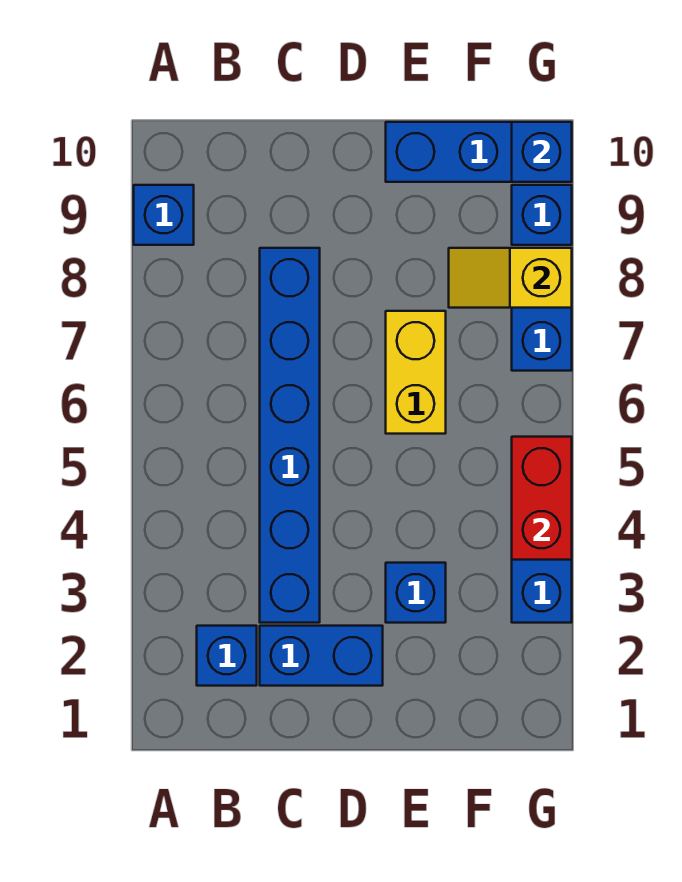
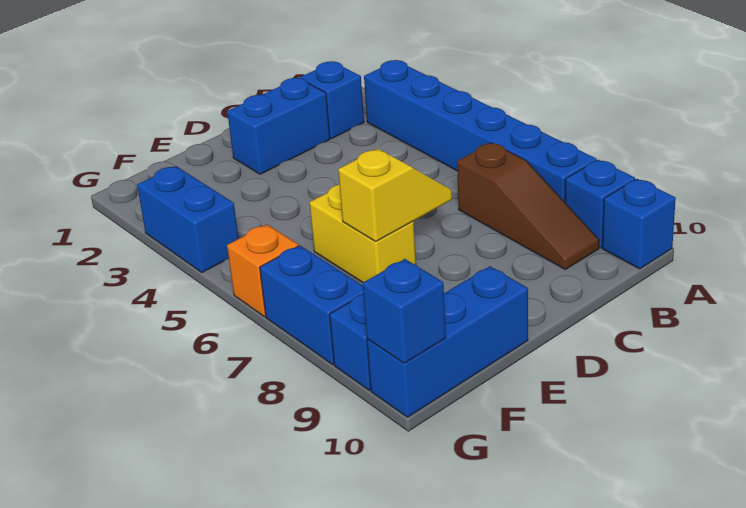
none -> brown 1x3 slope [457,143,599,269]
blue 1x6 brick [260,248,320,623] -> blue 1x6 brick moved to [364,60,597,202]
blue 1x1 brick [386,563,446,623] -> blue 1x1 brick moved to [602,179,676,269]
yellow 1x2 slope [449,248,572,308] -> yellow 1x2 slope moved to [338,149,452,241]
red 1x2 brick [512,437,572,560] -> none
none -> orange 1x1 brick [227,224,298,317]

